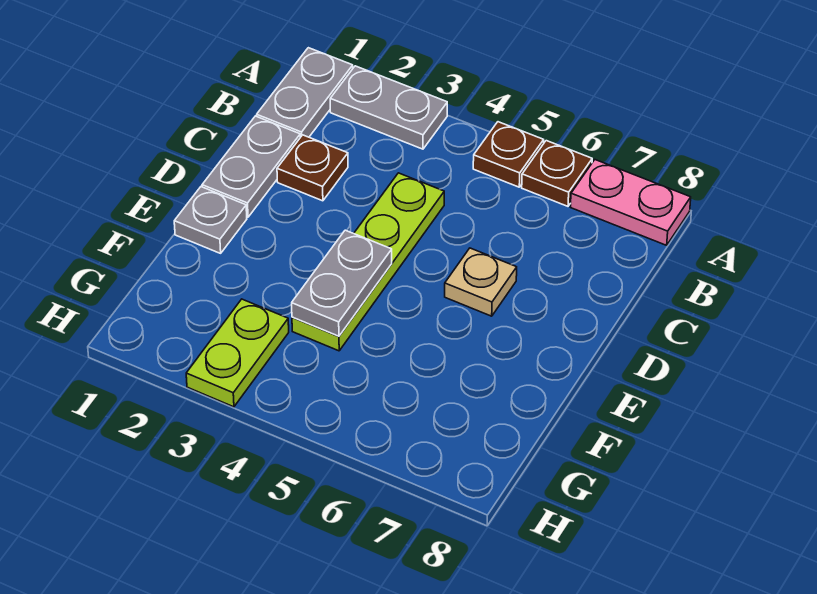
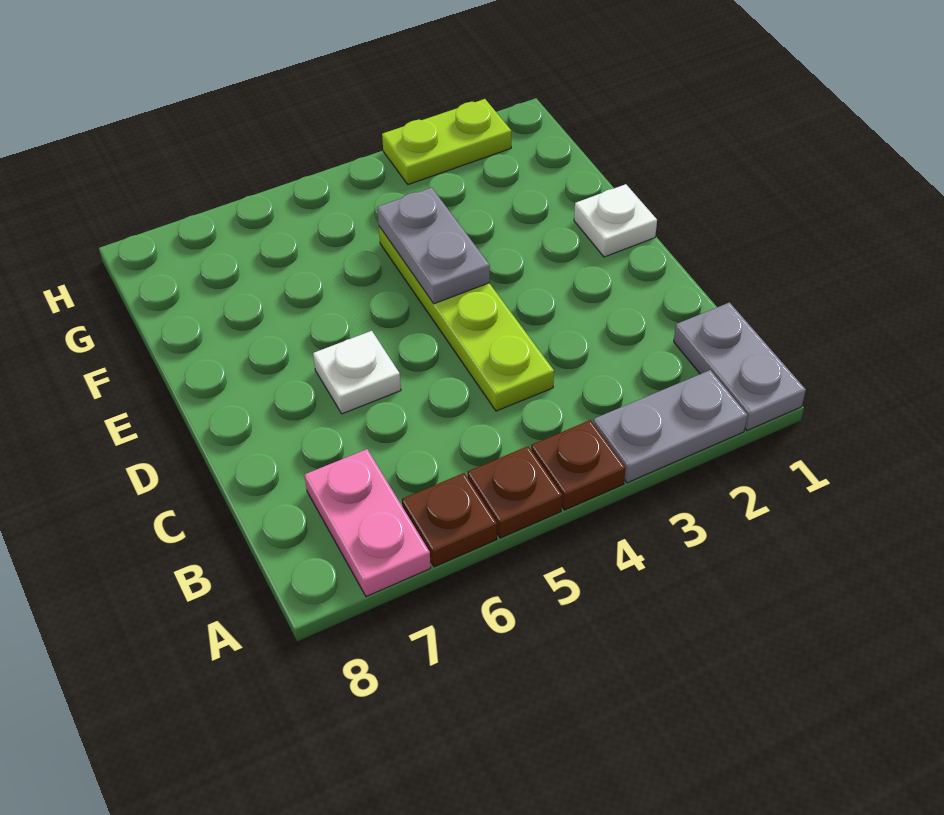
pink 1x2 plate [571,160,691,245] -> pink 1x2 plate turned to [304,449,431,597]
grey 1x2 plate [202,116,300,217] -> none
brown 1x1 plate [277,135,348,201] -> brown 1x1 plate moved to [531,420,626,510]
tan 1x1 plate [445,248,517,316] -> white 1x1 plate [313,331,401,414]
grey 1x1 plate [174,187,247,253] -> white 1x1 plate [574,184,657,257]
lime 1x2 plate [186,299,289,407] -> lime 1x2 plate turned to [382,99,511,185]

